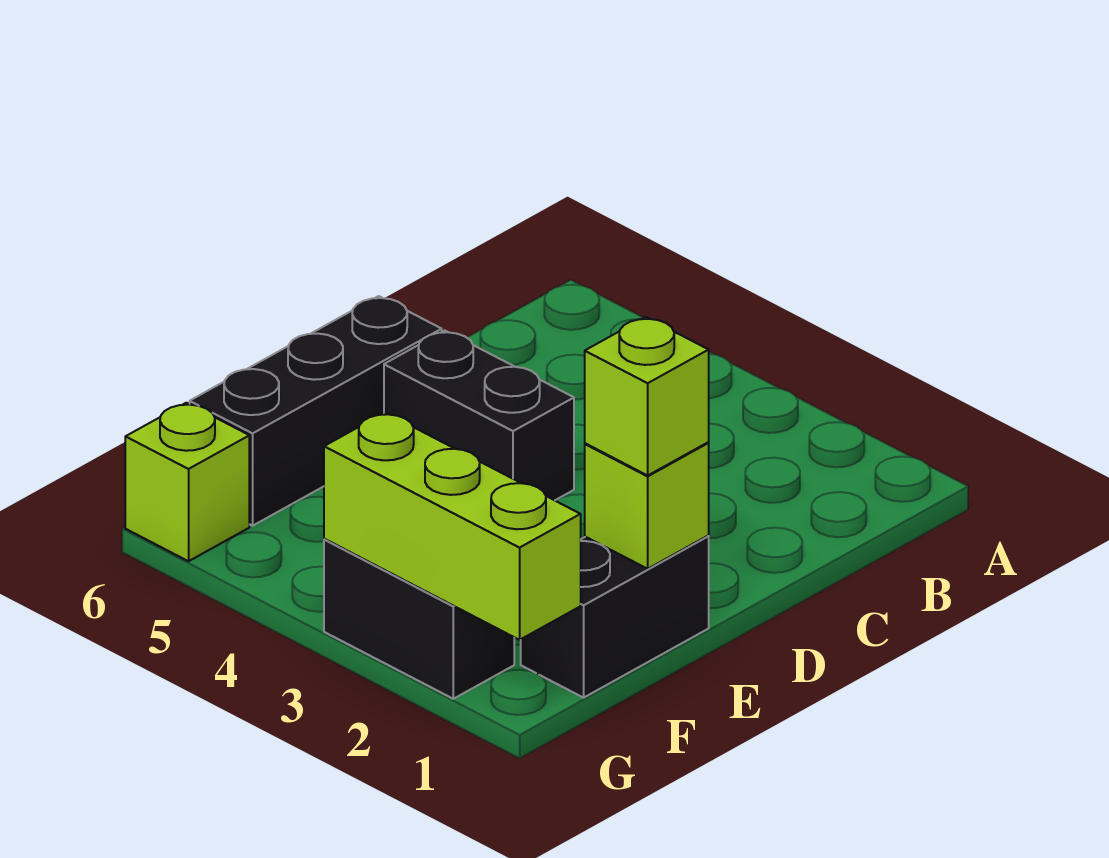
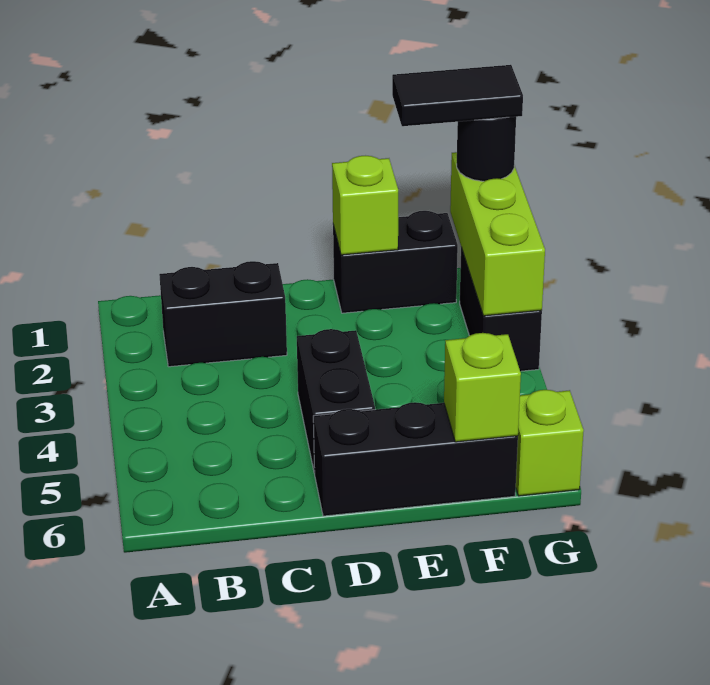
none -> black 1x2 brick [159,261,287,367]
lime 1x1 brick [585,317,709,475] -> lime 1x1 brick moved to [444,333,521,442]
none -> black 1x2 tile [392,65,523,126]
none -> black 1x1 round brick [457,117,516,181]

